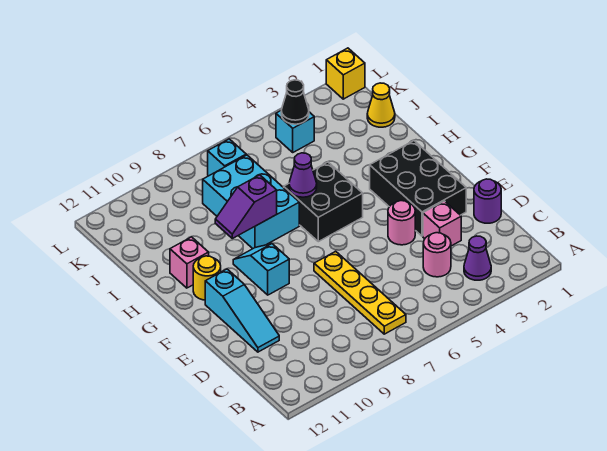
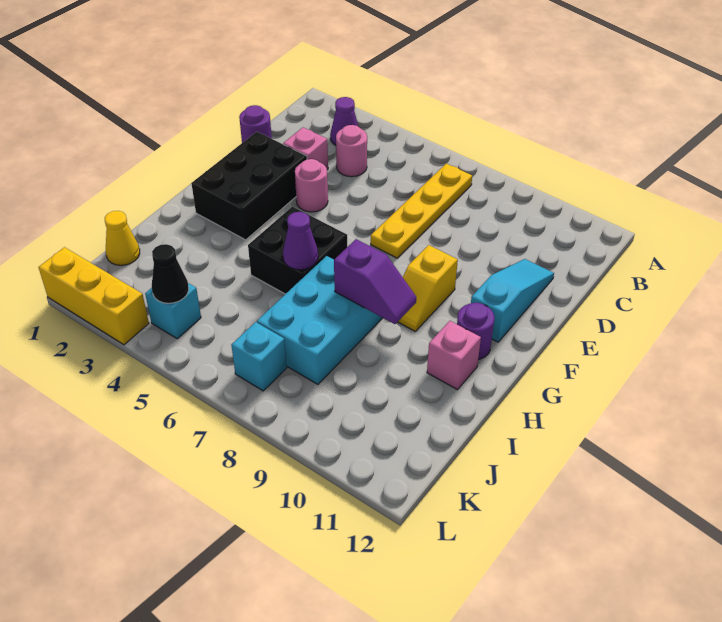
cyan 1x2 slope [233,244,289,295] -> yellow 1x2 slope [398,245,458,331]
yellow 1x1 round brick [193,256,221,300] -> purple 1x1 round brick [457,303,495,360]
yellow 1x1 brick [326,48,365,99] -> yellow 1x3 brick [38,247,149,345]

